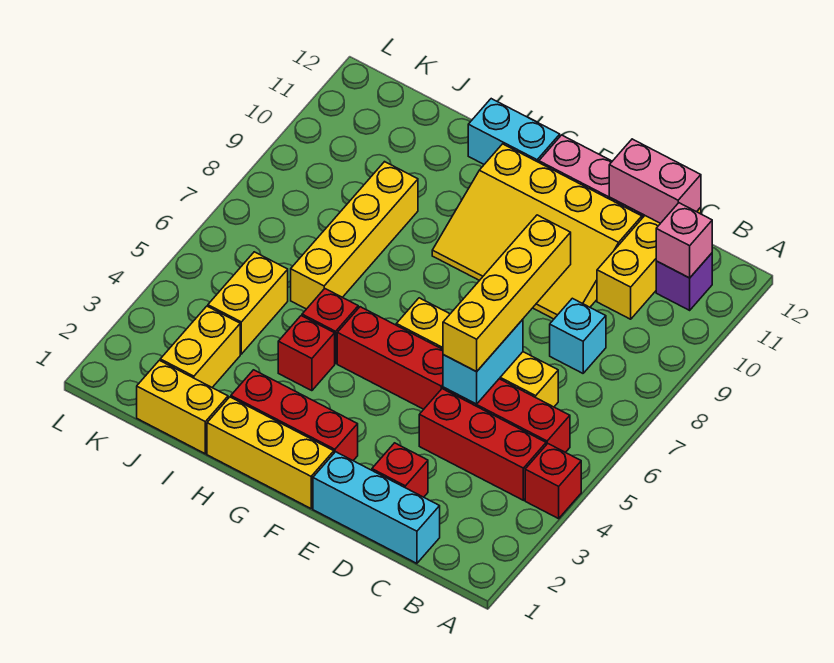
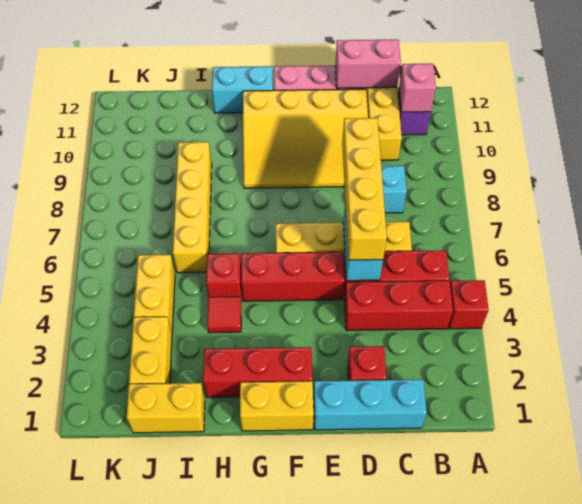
yellow 1x3 brick [207,397,334,508] -> yellow 1x2 brick [240,381,314,431]
red 1x1 brick [278,316,335,391] -> red 1x1 tile [207,297,241,333]

